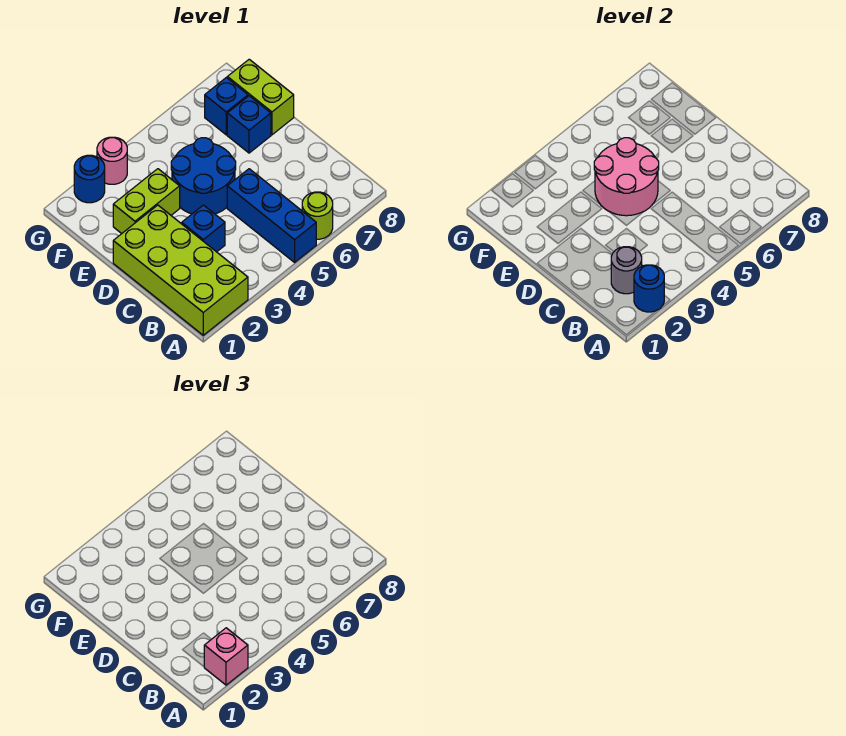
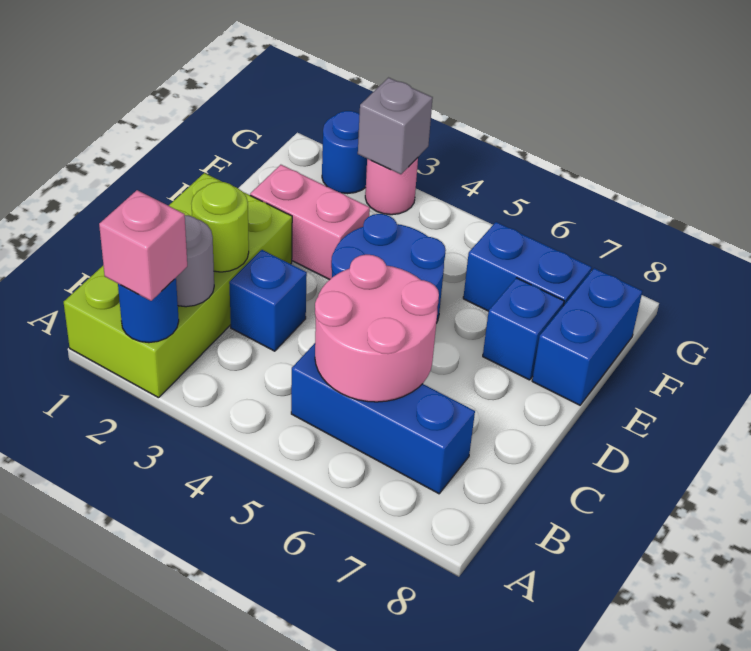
blue 1x3 brick [227,169,316,262] -> blue 1x3 brick turned to [291,343,475,494]
lime 1x1 round brick [302,192,333,239] -> lime 1x1 round brick moved to [191,182,249,272]
pink 2x2 round brick [594,138,659,216] -> pink 2x2 round brick moved to [315,255,439,402]
lime 1x2 brick [113,169,180,234] -> pink 1x2 brick [250,165,370,280]
lime 1x2 brick [227,59,294,135] -> blue 1x2 brick [532,268,642,405]
blue 1x1 brick [205,78,248,135] -> blue 1x2 brick [463,222,592,311]
none -> grey 1x1 brick [358,78,433,174]

